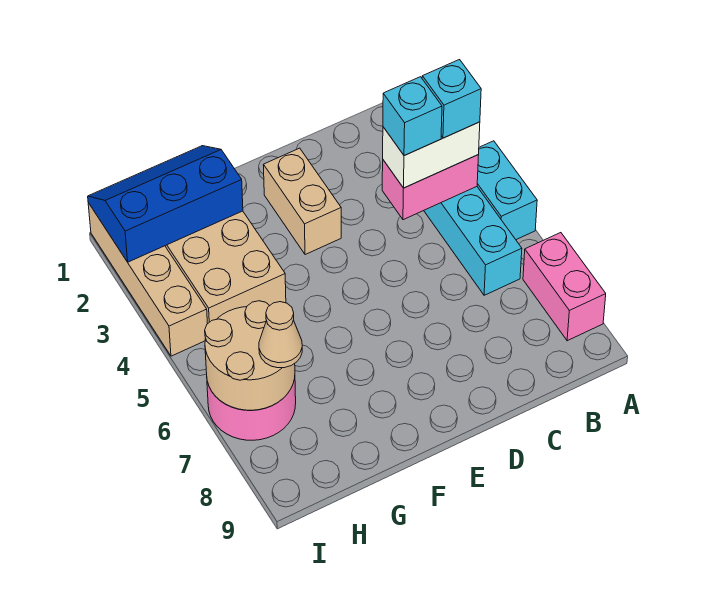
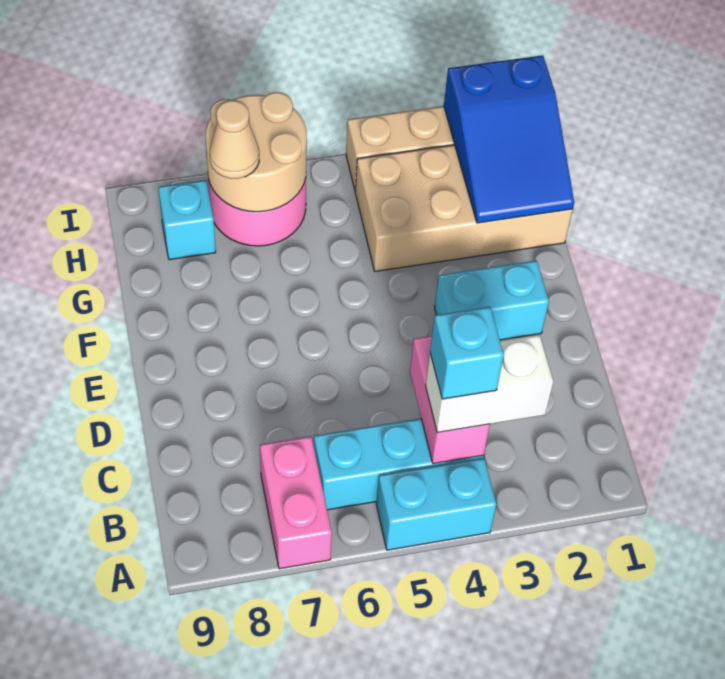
pink 1x2 brick [523,233,606,341] -> pink 1x2 brick turned to [260,436,332,569]
white 1x2 brick [383,122,480,188] -> white 1x2 brick turned to [426,335,553,432]
cyan 1x1 brick [383,77,442,156] -> cyan 1x1 brick moved to [158,180,216,260]
tan 1x2 brick [263,148,341,255] -> cyan 1x2 brick [435,260,549,340]
blue 2x3 slope [88,146,243,262] -> blue 2x3 slope turned to [444,55,574,223]

